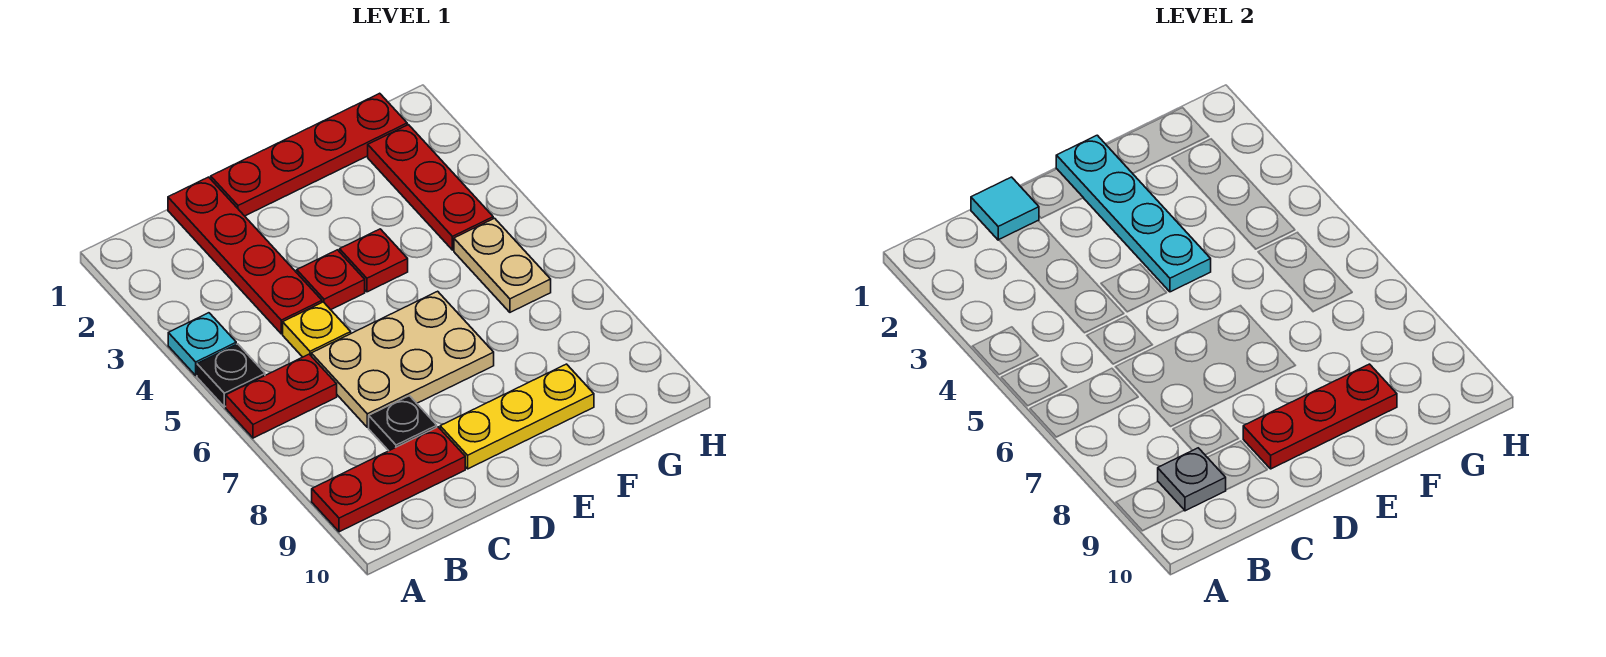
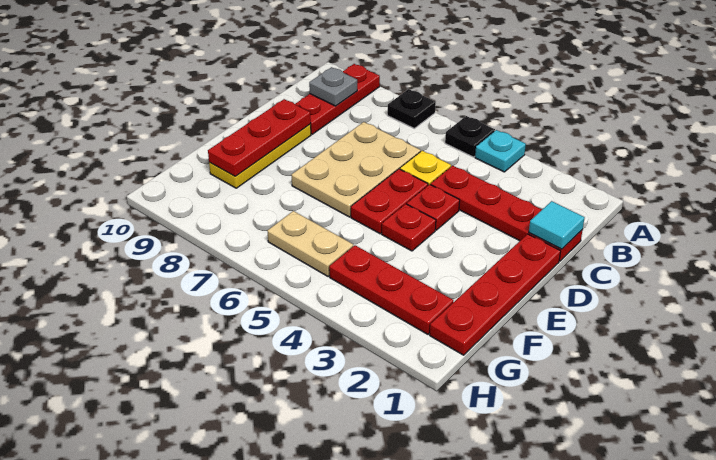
red 1x2 plate [226,354,337,438] -> red 1x2 plate moved to [351,169,428,234]
black 1x1 plate [369,396,437,451] -> black 1x1 plate moved to [387,89,436,128]
cyan 1x4 plate [1056,135,1211,292] -> none

